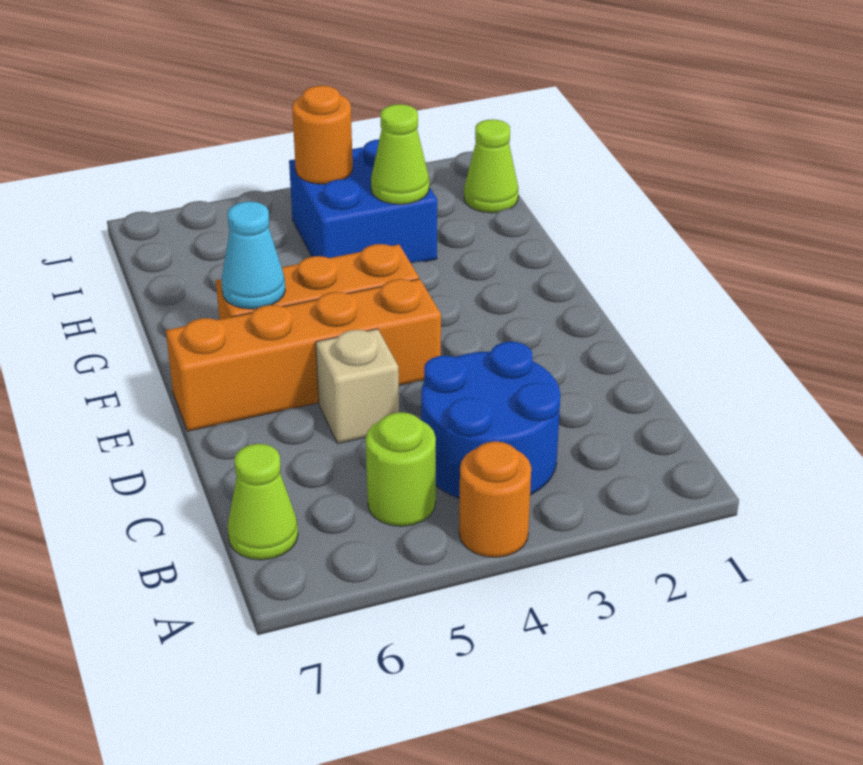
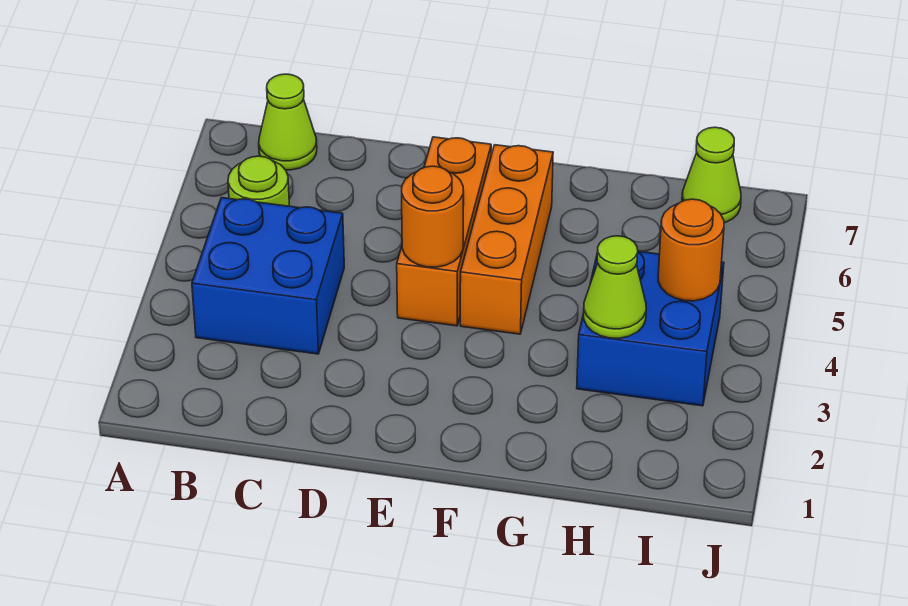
orange 1x1 round brick [459,441,531,557] -> orange 1x1 round brick moved to [402,166,463,267]
blue 2x2 round brick [421,341,560,498] -> blue 2x2 brick [192,198,344,354]
tan 1x1 brick [316,329,399,444] -> none
orange 1x4 brick [166,279,441,431] -> orange 1x3 brick [397,137,491,326]
cyan 1x1 cone [221,201,285,309] -> none
lime 1x1 cone [464,119,518,213] -> lime 1x1 cone moved to [682,127,741,223]

